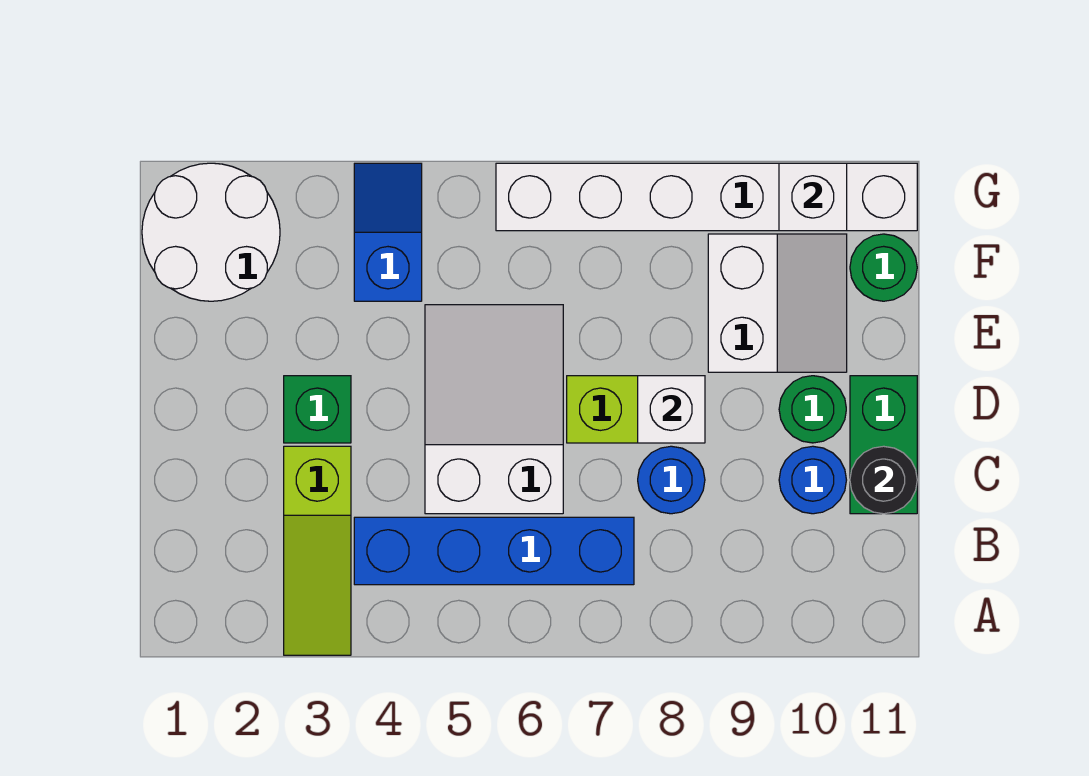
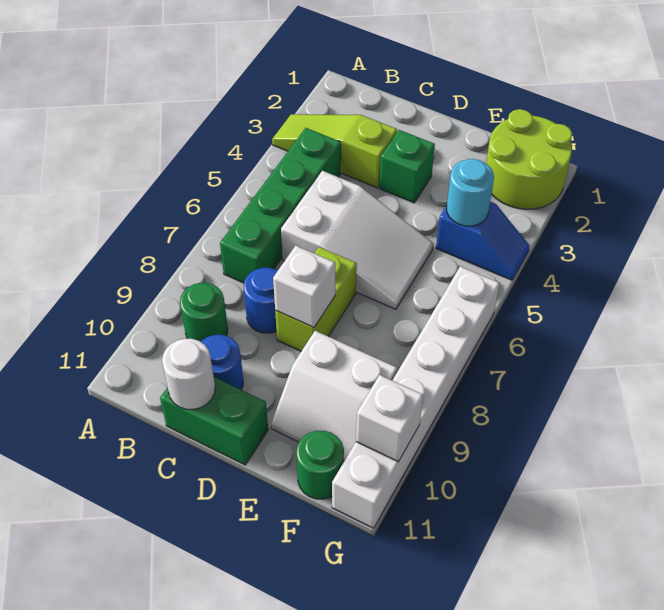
blue 1x4 brick [354,517,634,585] -> green 1x4 brick [220,128,341,283]
black 1x1 round brick [850,446,917,514] -> white 1x1 round brick [162,339,215,409]
green 1x1 round brick [779,376,846,443] -> green 1x1 round brick moved to [180,283,228,342]
white 2x2 round brick [142,163,280,301] -> lime 2x2 round brick [486,109,572,209]
none -> cyan 1x1 round brick [447,159,494,226]

